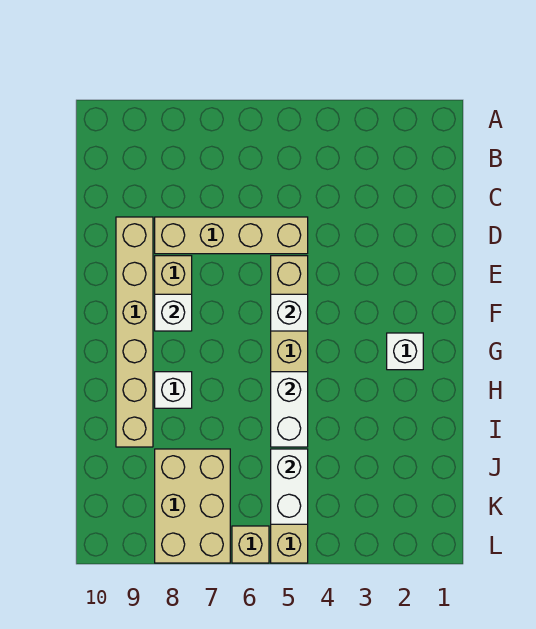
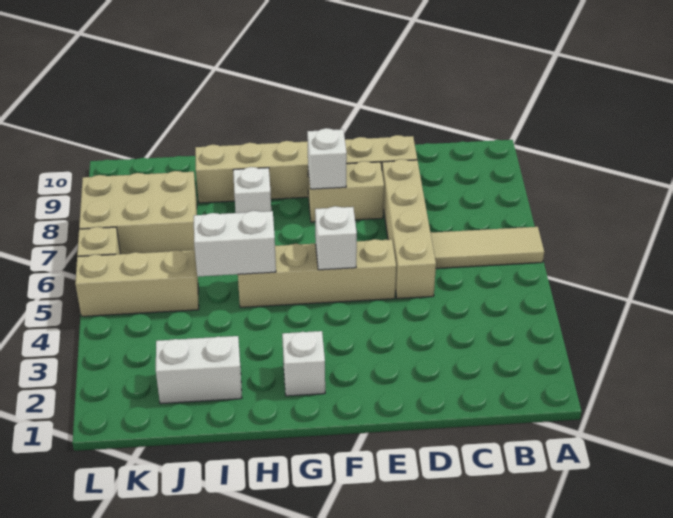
none -> tan 1x3 tile [431,227,544,268]
white 1x2 brick [271,449,308,524] -> white 1x2 brick moved to [156,336,242,404]

